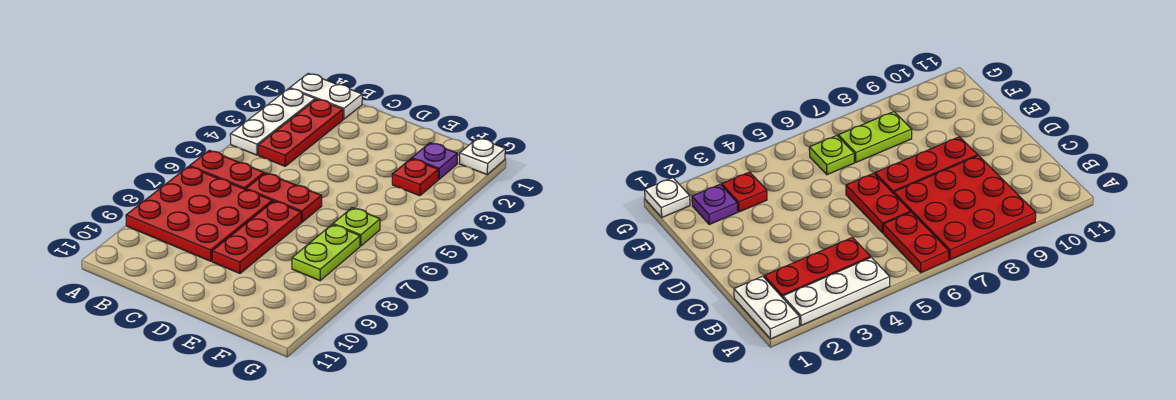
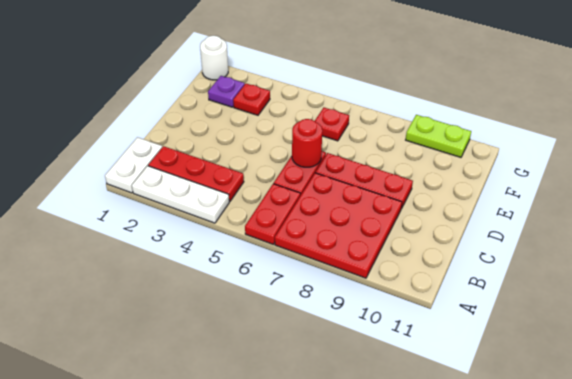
none -> red 1x1 round brick [292,119,322,167]
lime 1x1 plate [333,208,380,246] -> red 1x1 plate [315,108,349,141]
lime 1x2 plate [292,225,360,281] -> lime 1x2 plate moved to [406,115,471,157]
white 1x1 plate [459,138,505,175] -> white 1x1 round brick [200,36,228,80]

